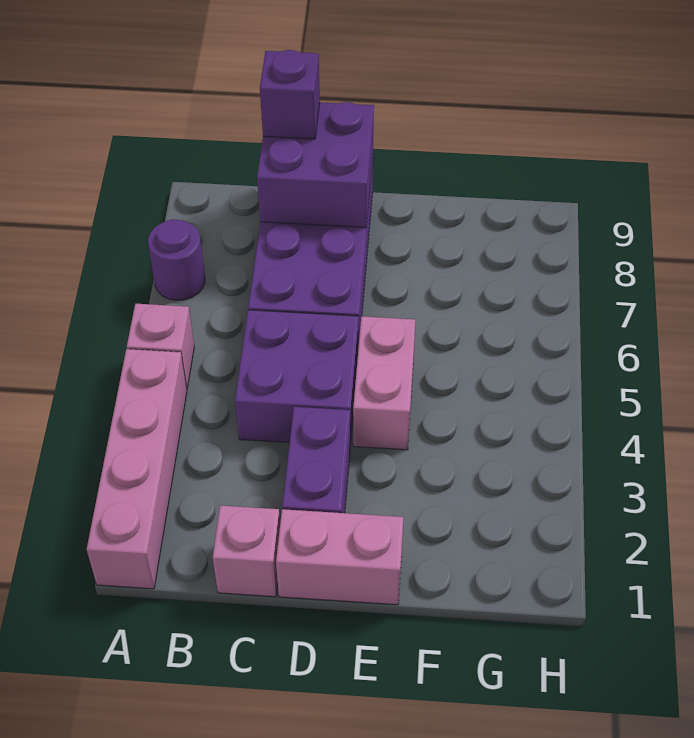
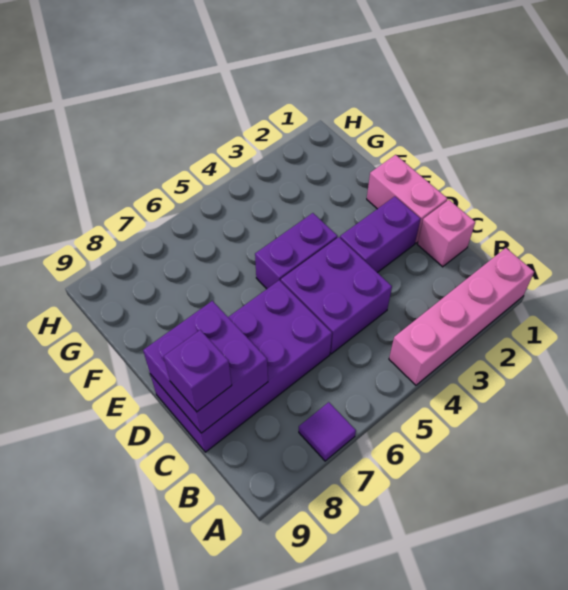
pink 1x1 brick [127,304,194,389] -> none
purple 1x1 round brick [148,219,205,301] -> purple 1x1 tile [299,402,356,461]
pink 1x2 brick [353,316,416,450] -> purple 1x2 brick [255,213,337,289]

